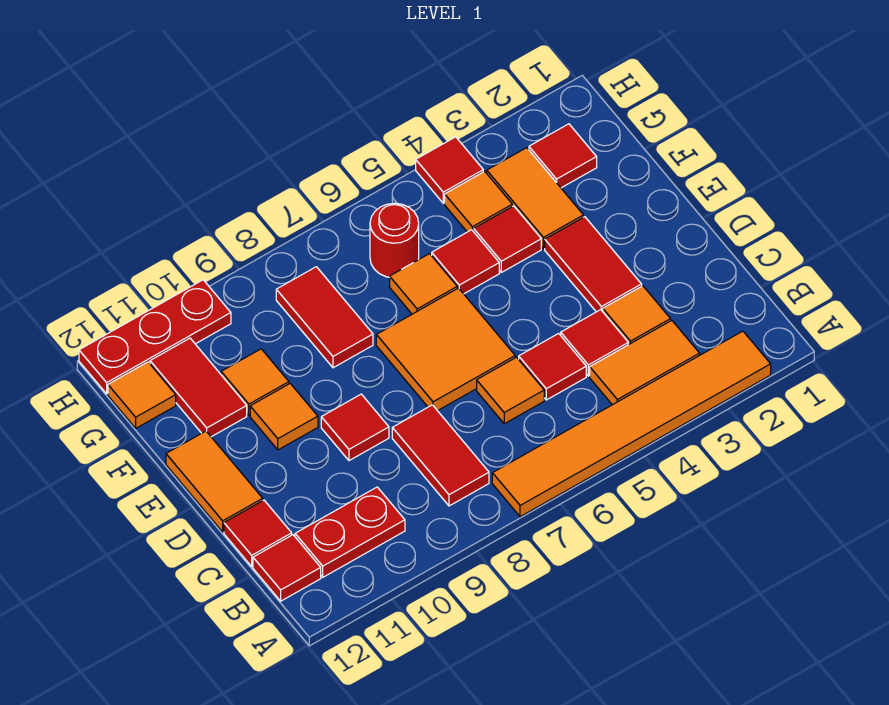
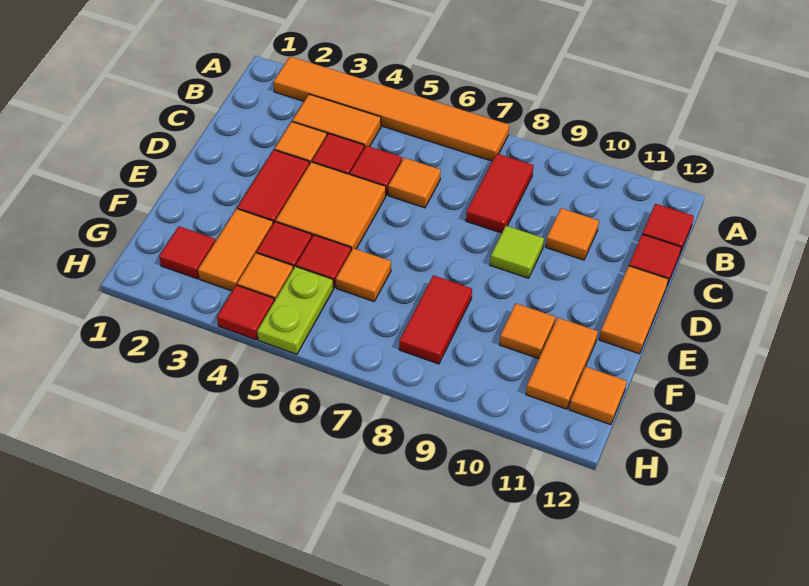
red 1x2 plate [295,487,405,577] -> none
orange 2x2 tile [376,288,515,411] -> orange 2x2 tile moved to [276,162,386,250]
red 1x1 tile [321,394,389,461] -> lime 1x1 tile [490,226,544,278]
orange 1x1 tile [250,384,318,450] -> orange 1x1 tile moved to [546,208,599,260]
red 1x2 tile [150,338,247,437] -> orange 1x2 tile [526,318,598,409]
none -> lime 1x2 plate [257,266,334,354]
red 1x1 round brick [370,203,419,277] -> none
red 1x3 plate [79,280,231,394] -> none

